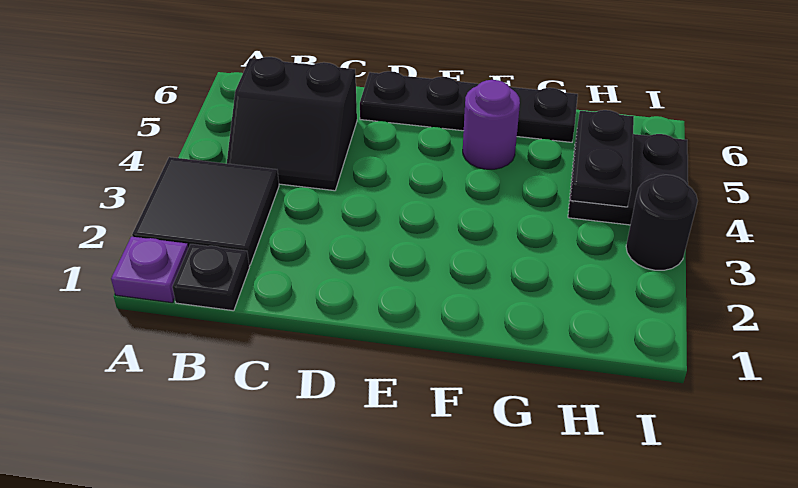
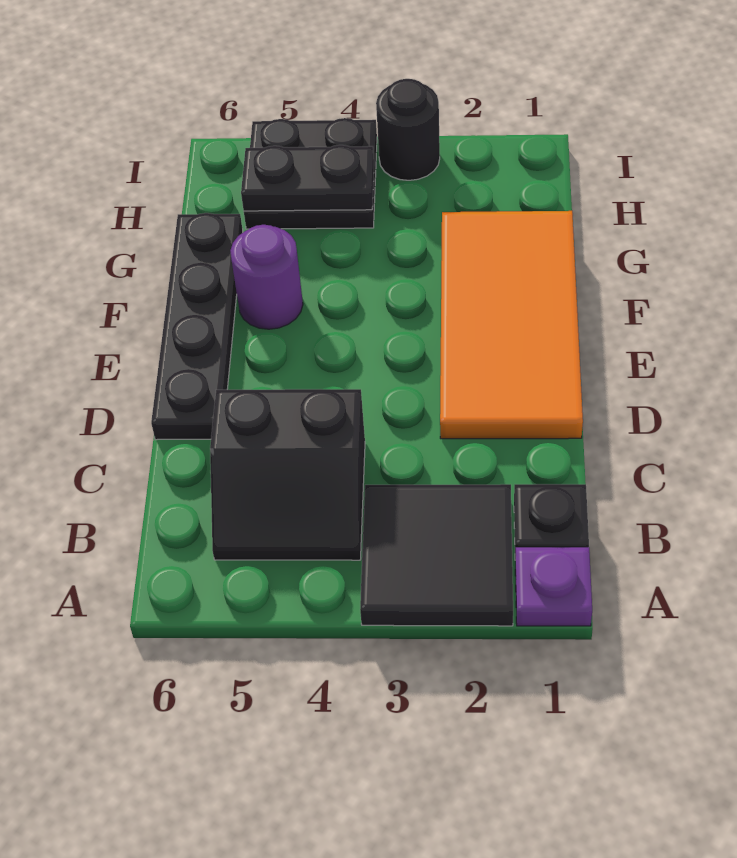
black 2x2 slope [227,57,357,191] -> black 2x2 slope turned to [210,389,365,560]
none -> orange 2x4 tile [440,211,583,439]

